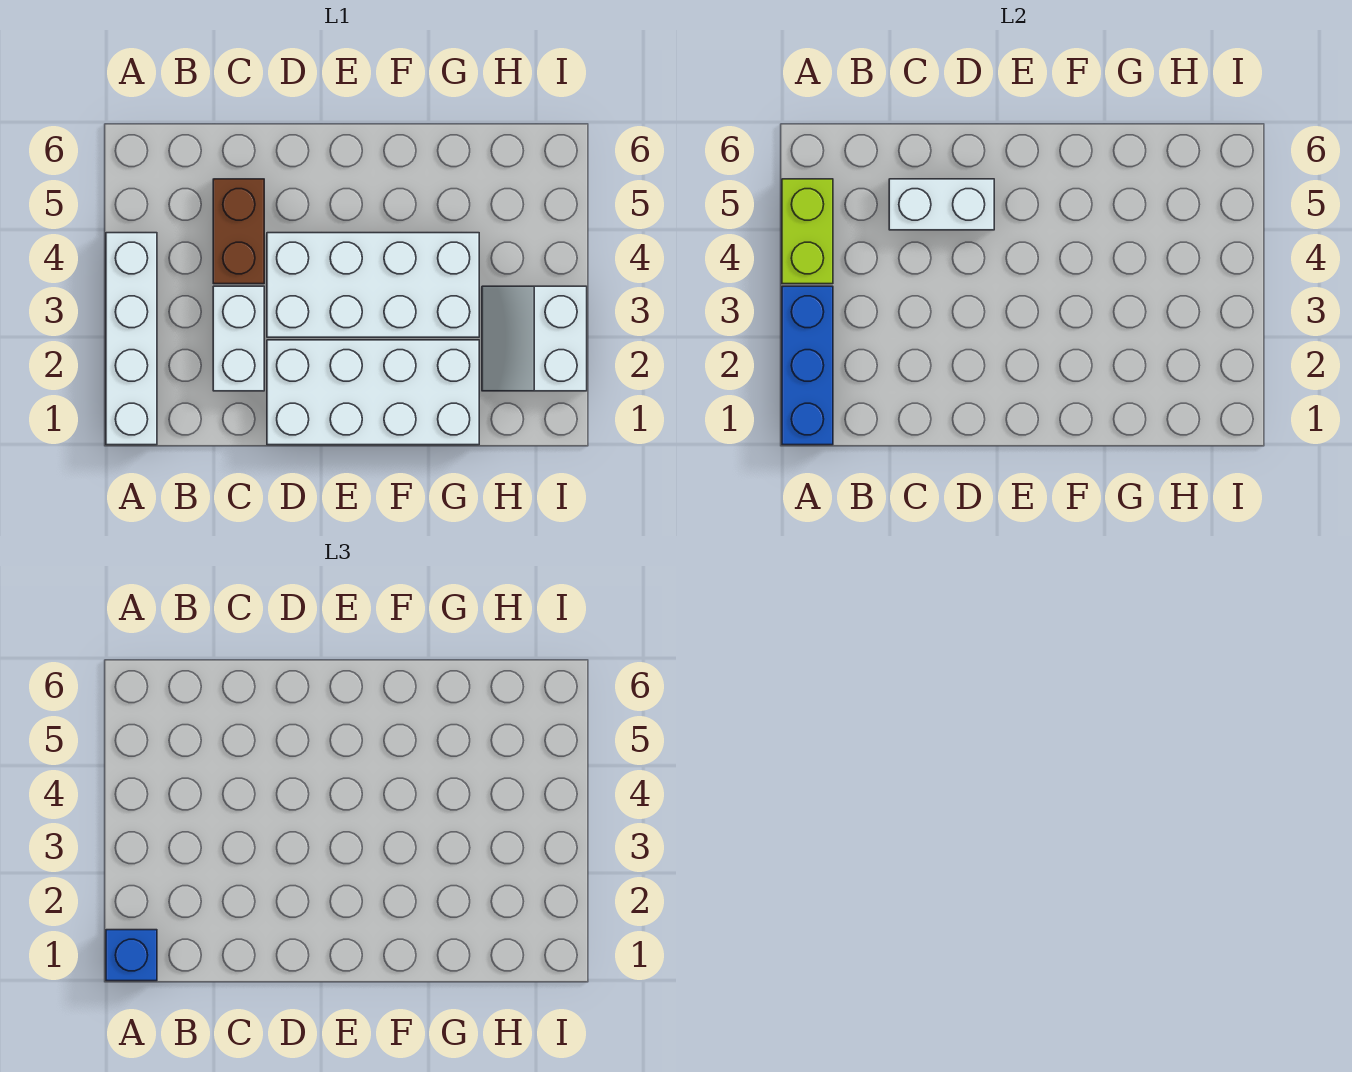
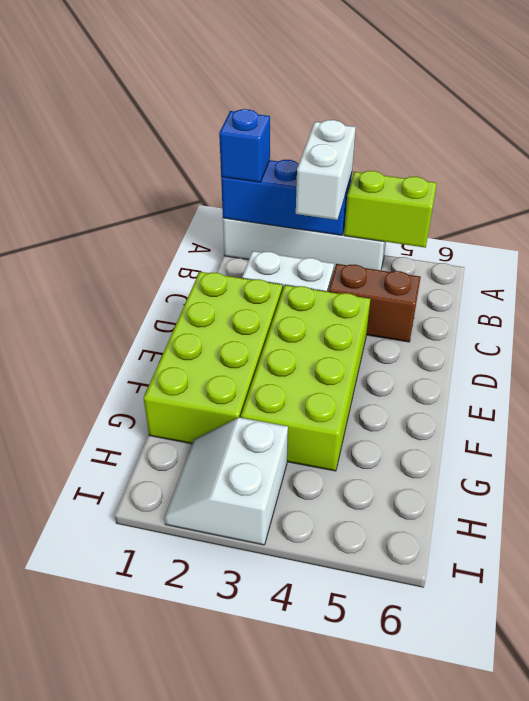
white 1x2 brick [889,179,994,230] -> white 1x2 brick moved to [296,120,356,220]
white 2x4 brick [267,340,479,445] -> lime 2x4 brick [144,272,283,444]
white 2x4 brick [267,233,479,337] -> lime 2x4 brick [241,285,370,471]
white 2x2 slope [482,286,587,391] -> white 2x2 slope turned to [165,417,288,545]

